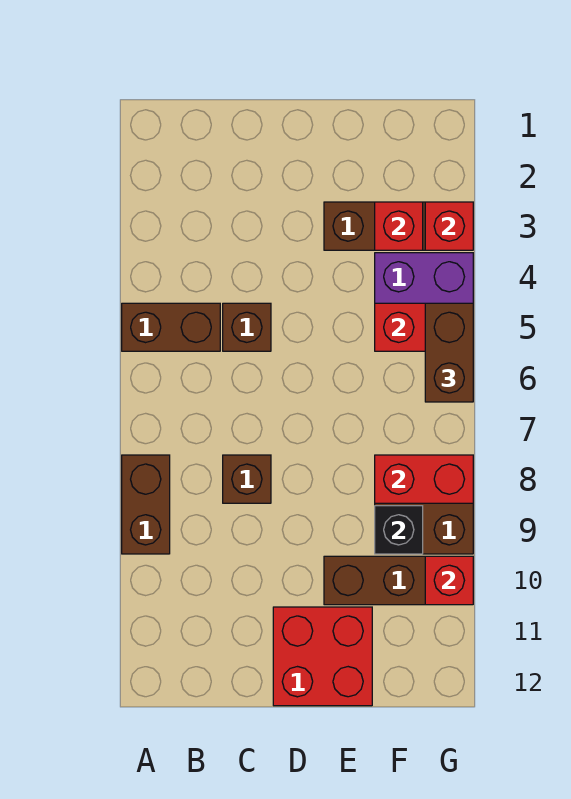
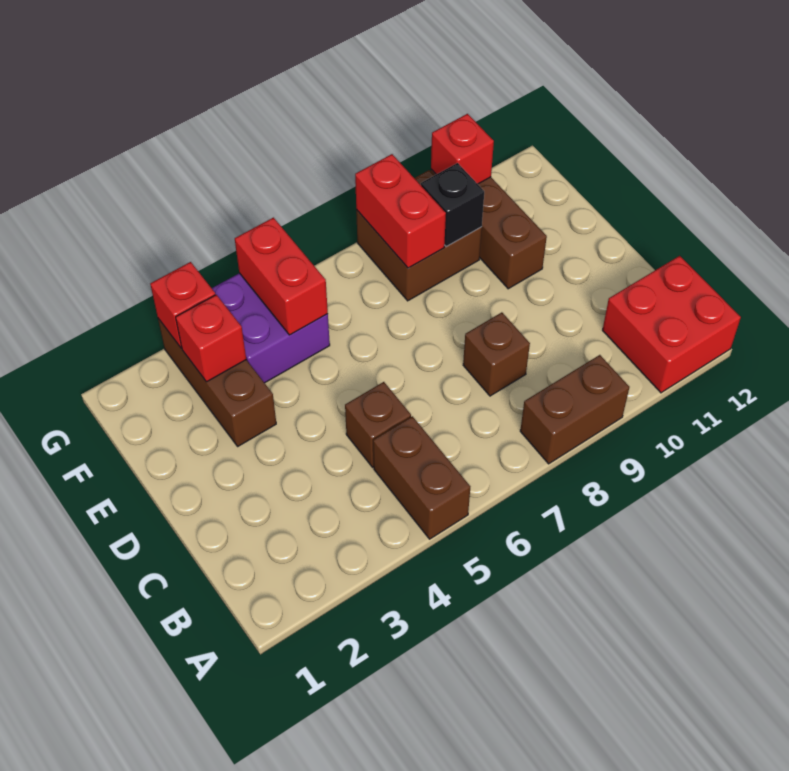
red 2x2 brick [273,607,372,706] -> red 2x2 brick moved to [603,256,741,393]
brown 1x2 brick [425,303,473,402] -> none

